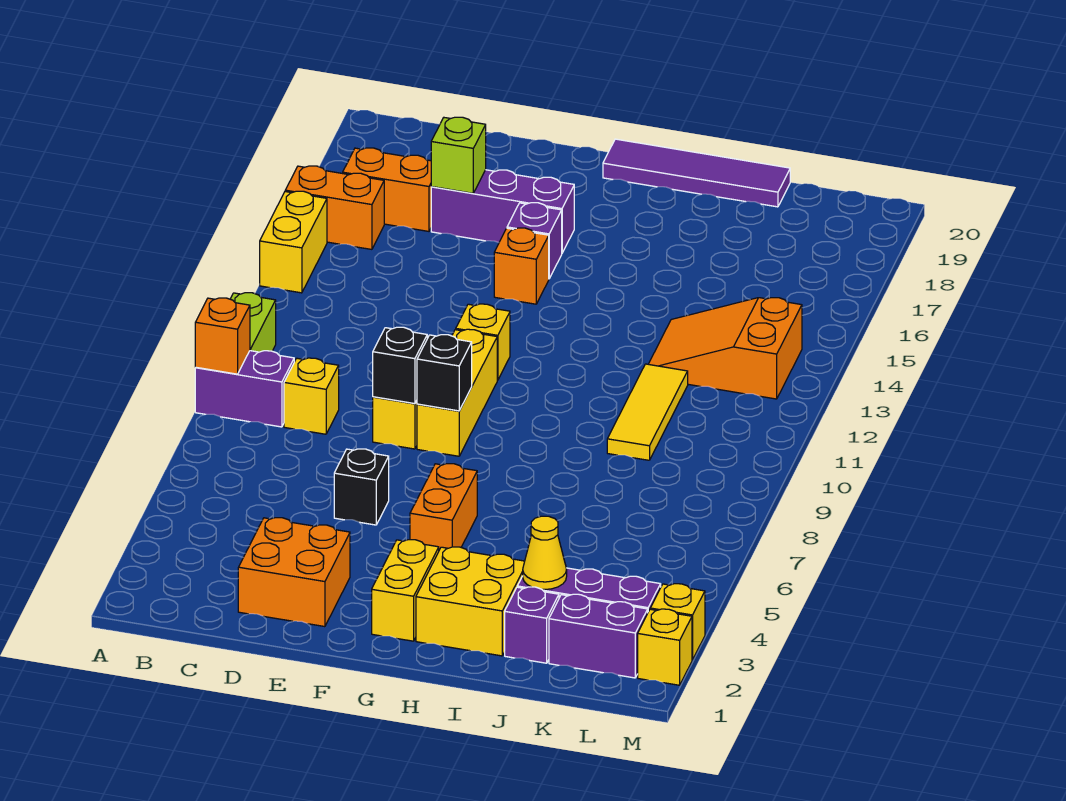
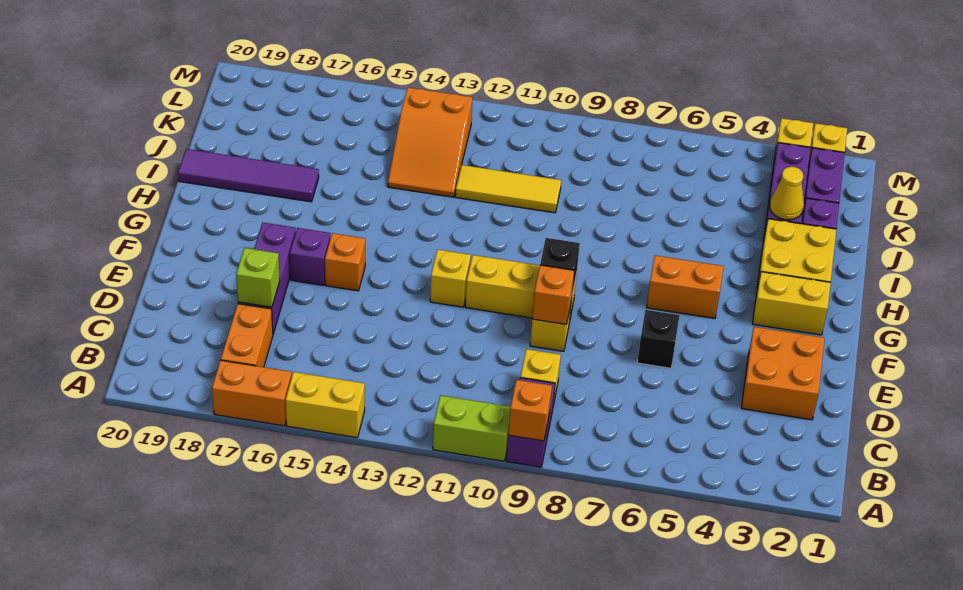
orange 1x2 brick [285,166,384,249] -> orange 1x2 brick turned to [212,360,292,426]
black 1x1 brick [373,327,427,404] -> orange 1x1 brick [532,265,574,324]
purple 1x4 tile [603,139,790,207] -> purple 1x4 tile turned to [178,149,319,202]

